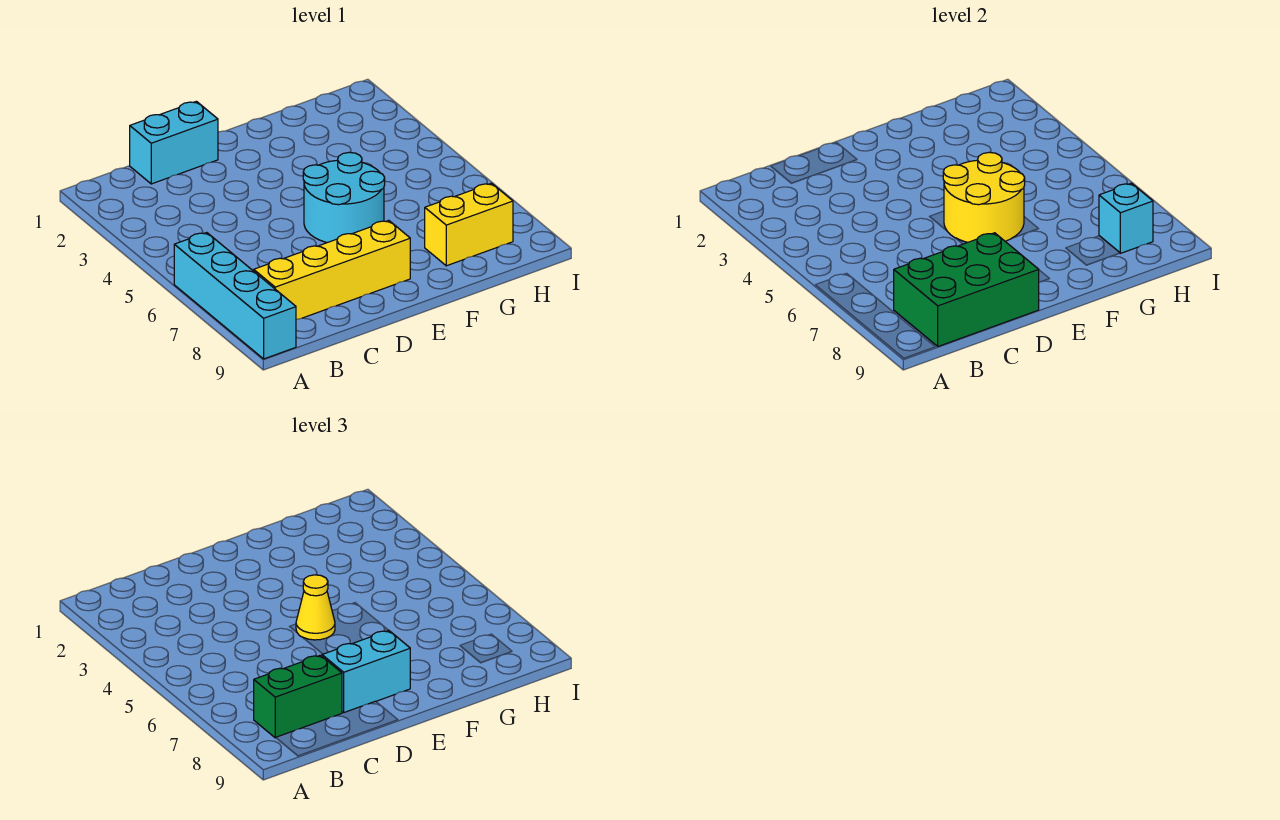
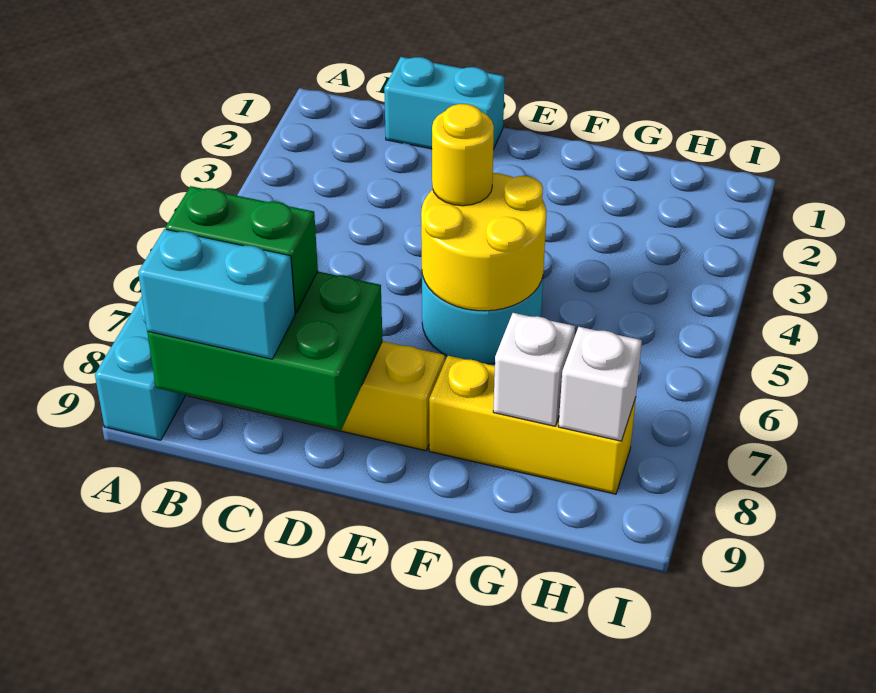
cyan 1x2 brick [322,630,410,712] -> cyan 1x2 brick moved to [138,229,295,359]
yellow 1x1 cone [296,575,335,640] -> yellow 1x1 round brick [432,104,494,206]
yellow 1x2 brick [425,183,513,266] -> yellow 1x3 brick [429,356,636,494]
none -> white 1x1 brick [493,313,575,426]
cyan 1x1 brick [1099,183,1153,253] -> white 1x1 brick [559,327,642,441]

